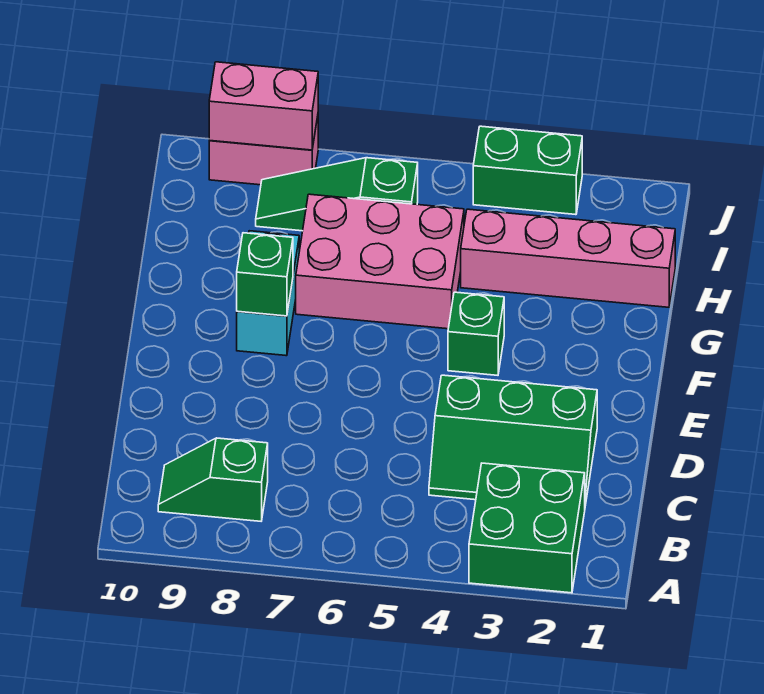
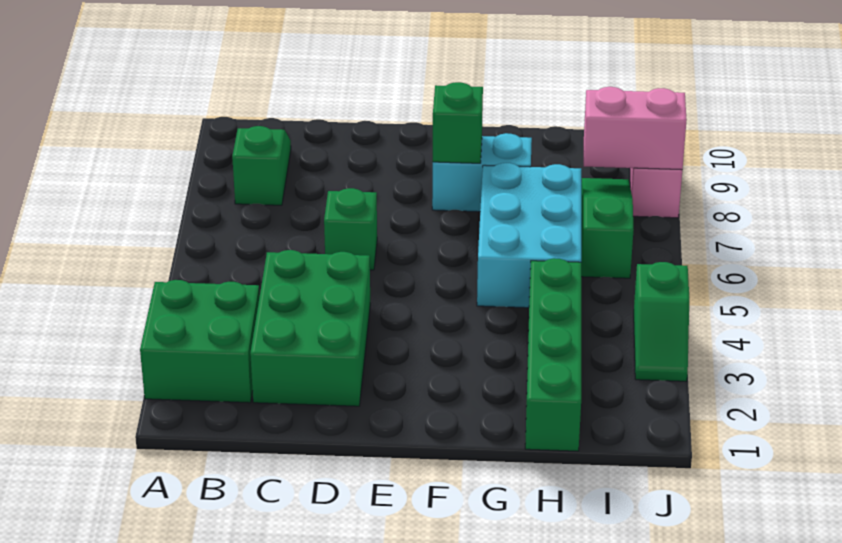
green 2x3 slope [429,375,597,506] -> green 2x3 brick [250,250,370,406]
green 1x1 brick [448,292,504,375] -> green 1x1 brick moved to [324,188,377,270]
pink 2x3 brick [296,194,464,329] -> cyan 2x3 brick [477,163,581,308]
pink 1x4 brick [461,209,675,307] -> green 1x4 brick [525,258,581,451]
green 1x2 brick [473,126,582,215] -> green 1x2 slope [634,262,689,381]
pink 1x2 brick [209,62,318,150] -> pink 1x2 brick turned to [584,87,687,170]

